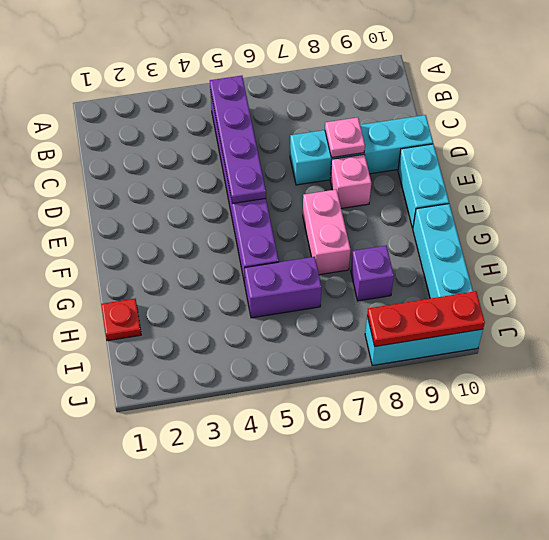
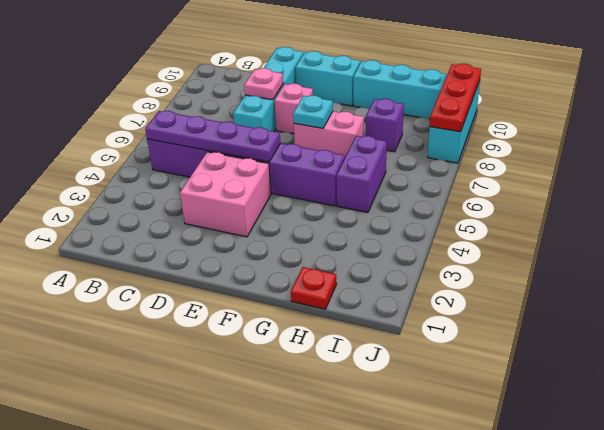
none -> pink 2x2 brick [180,152,271,237]
none -> cyan 1x1 plate [293,95,333,128]

